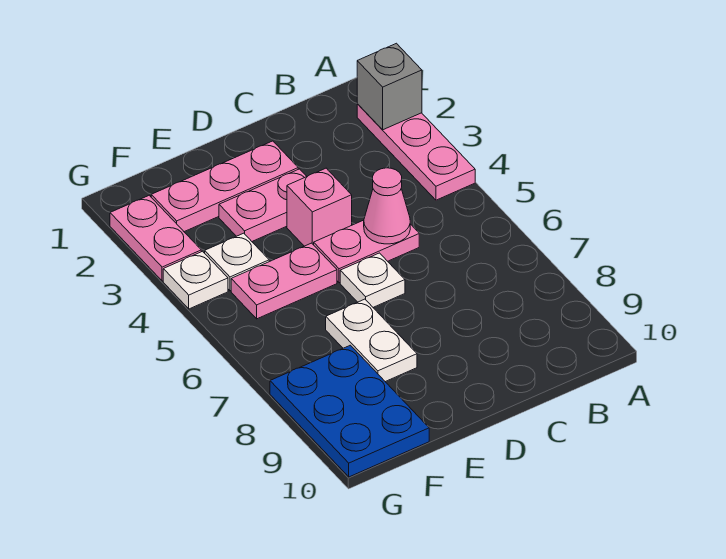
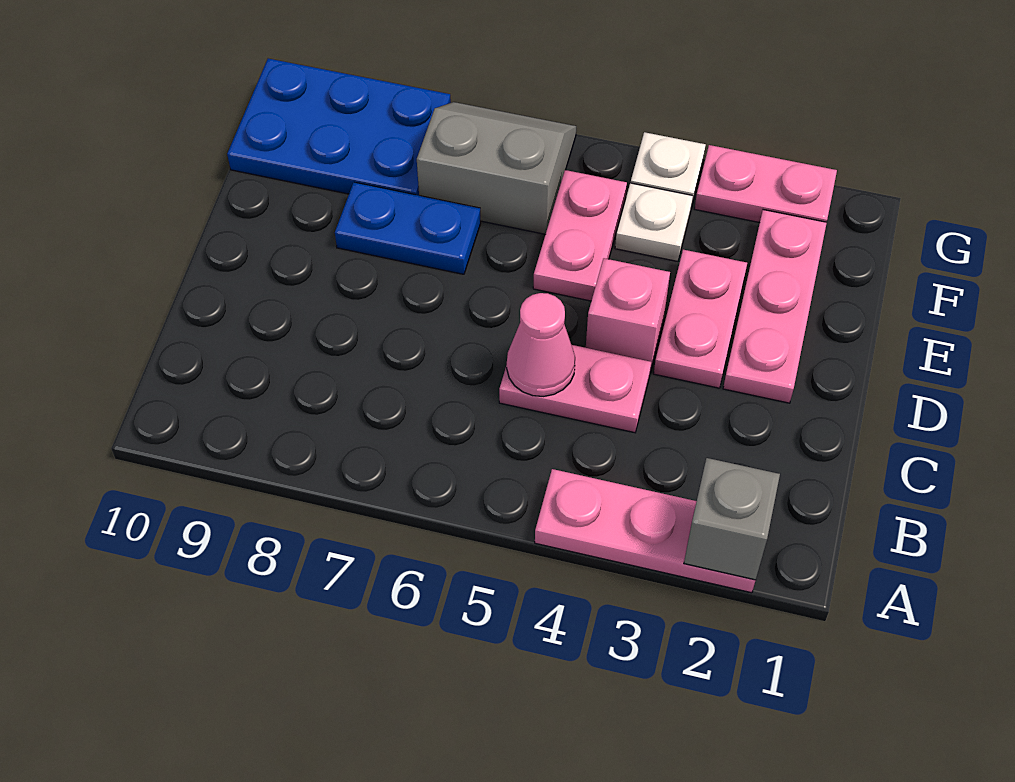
pink 1x2 plate [314,220,419,283] -> pink 1x2 plate turned to [499,345,651,433]
white 1x1 plate [340,253,405,307] -> none
white 1x2 plate [326,299,417,382] -> blue 1x2 plate [335,182,481,274]
none -> grey 2x2 slope [417,102,576,234]

